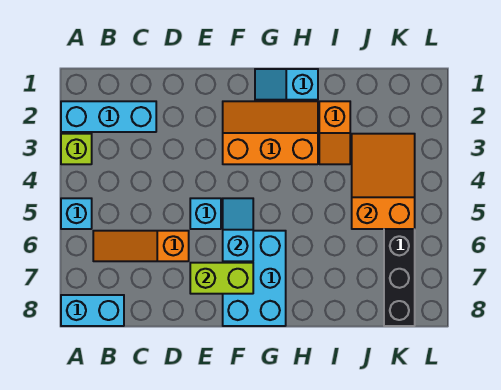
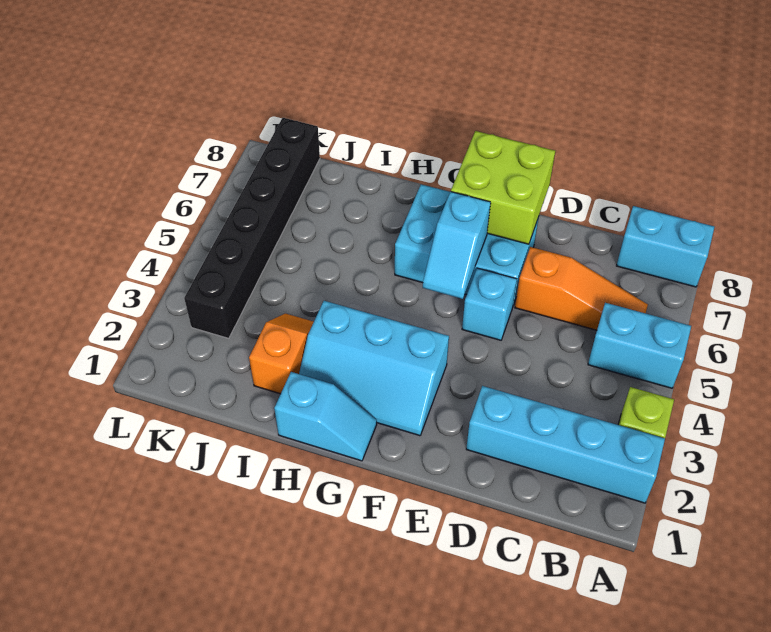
cyan 1x3 brick [61,101,156,132] -> cyan 1x4 brick [466,386,665,503]
cyan 1x1 brick [61,198,92,229] -> cyan 1x2 brick [588,303,691,388]
lime 1x2 brick [190,263,253,294] -> lime 2x2 brick [451,131,555,244]
orange 2x3 slope [223,101,318,164] -> cyan 2x3 slope [299,301,449,436]
cyan 2x3 brick [223,231,286,326] -> cyan 2x3 brick turned to [395,185,539,305]
orange 2x3 slope [352,134,415,229] -> none

